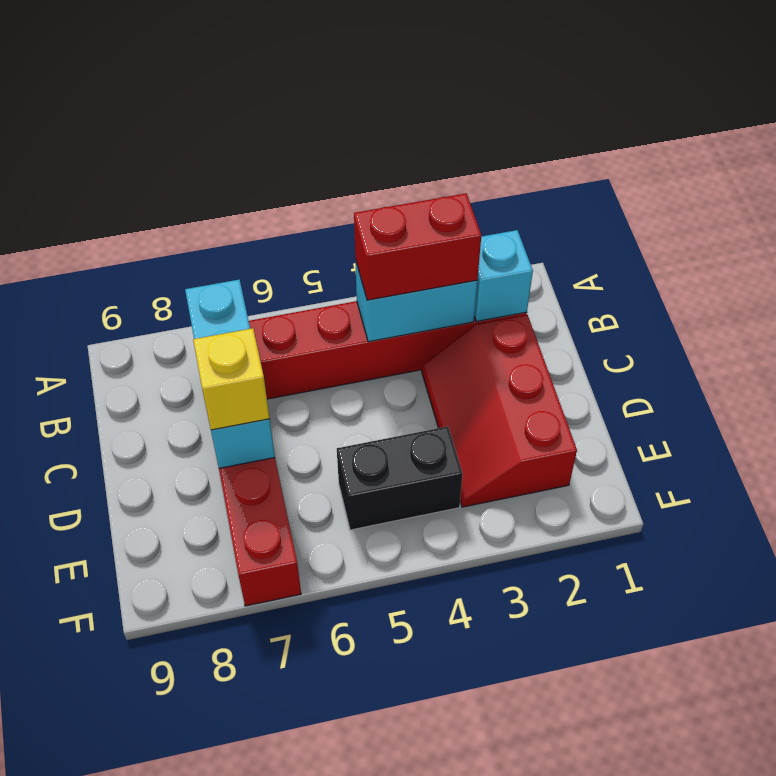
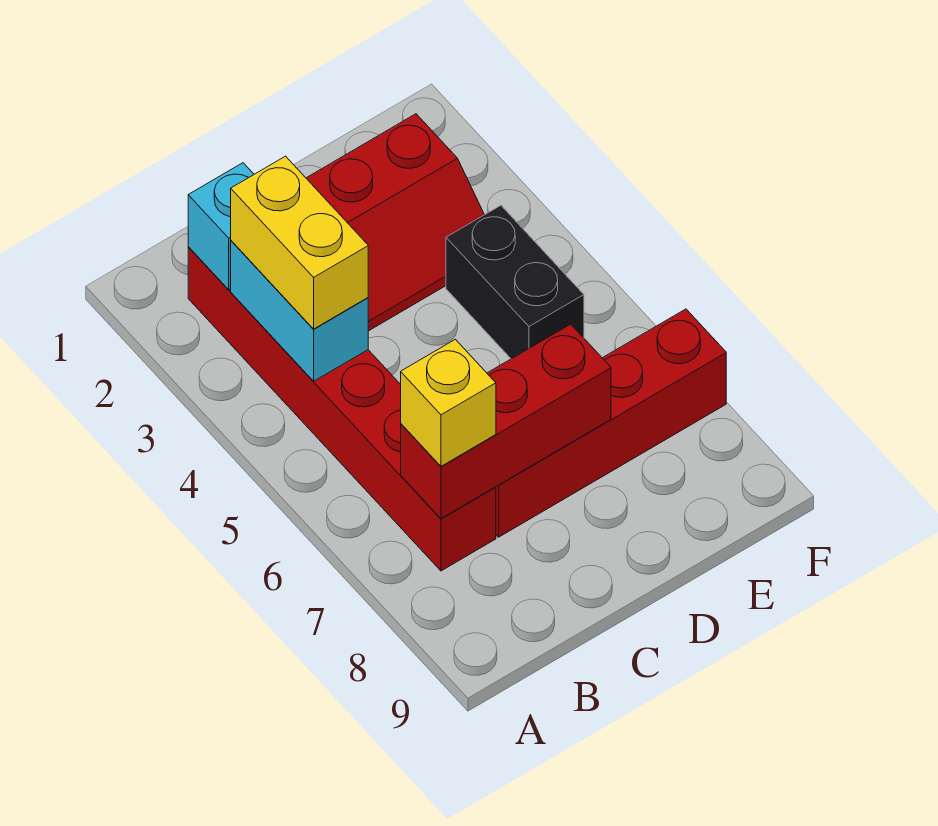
red 1x2 brick [354,193,481,300] -> yellow 1x2 brick [231,156,368,329]
cyan 1x3 brick [185,280,275,468] -> red 1x3 brick [401,324,611,519]
yellow 1x1 brick [193,328,270,430] -> yellow 1x1 brick moved to [401,339,496,466]

